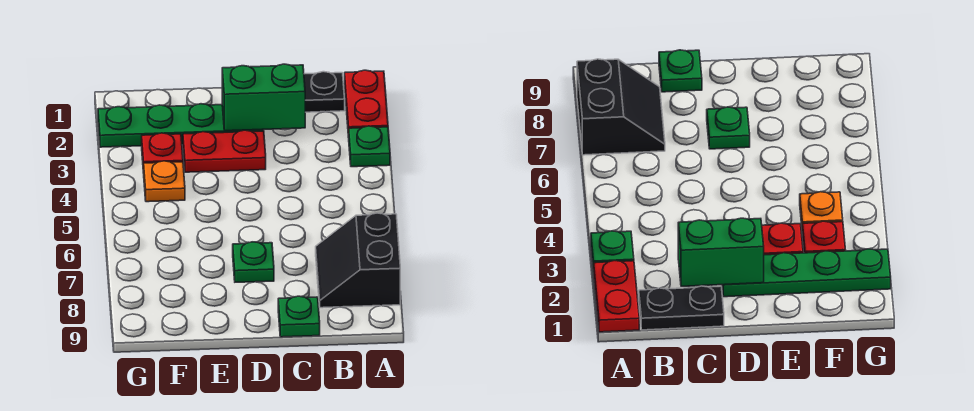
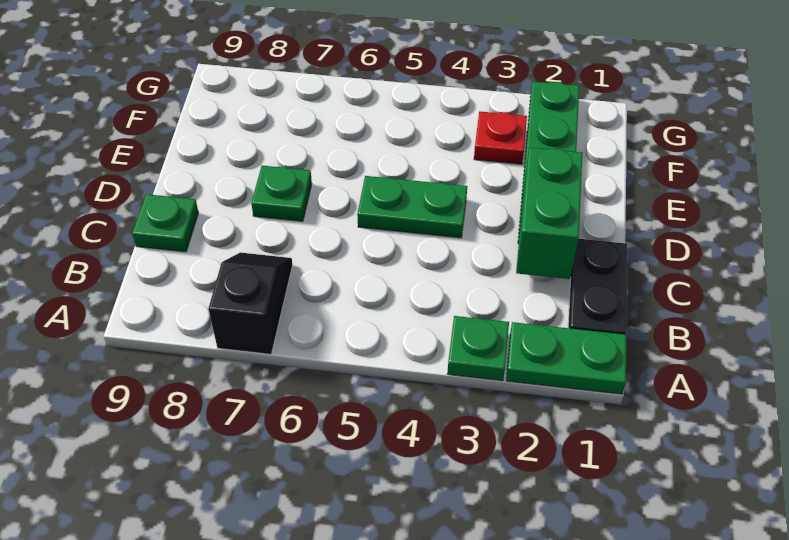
red 1x2 plate [345,70,388,137] -> green 1x2 plate [506,322,626,394]
black 2x2 slope [316,213,400,308] -> black 1x2 slope [208,252,293,354]
red 1x2 plate [183,130,266,172] -> none
none -> green 1x2 plate [357,176,467,238]
orange 1x1 plate [144,161,185,202] -> none

